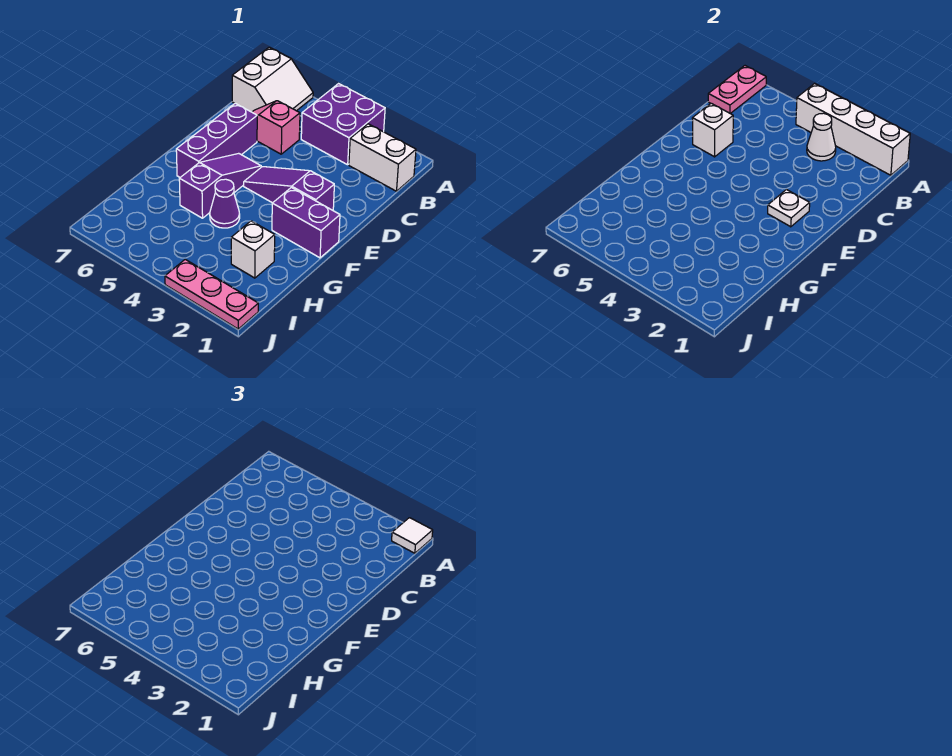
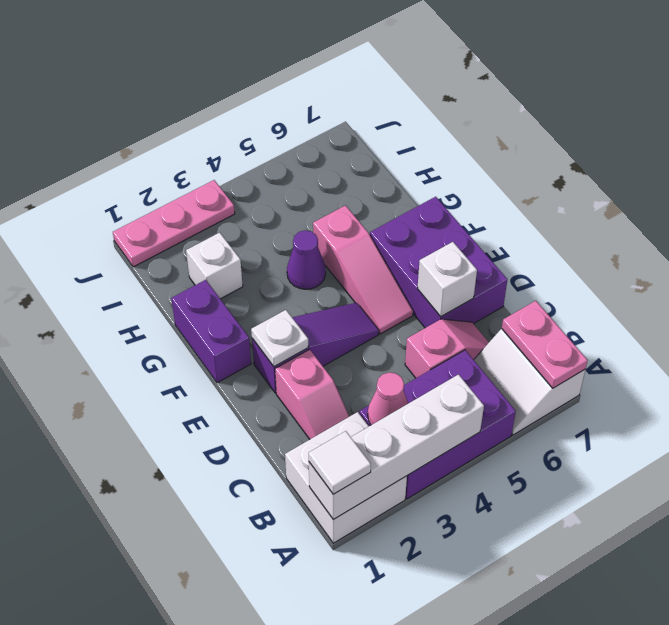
purple 2x2 brick [301,84,385,165] -> purple 2x3 brick [359,350,516,499]
white 1x2 brick [349,124,416,191] -> white 2x2 brick [285,412,407,543]
white 1x1 cone [807,113,836,161] -> pink 1x1 cone [368,372,408,425]
none -> pink 1x2 slope [275,349,349,439]
purple 1x3 brick [176,103,257,177] -> purple 2x3 brick [370,197,507,328]
purple 1x3 slope [179,153,261,218] -> pink 1x3 slope [313,205,413,334]
purple 1x2 brick [272,187,340,258] -> purple 1x2 brick turned to [171,280,251,383]

